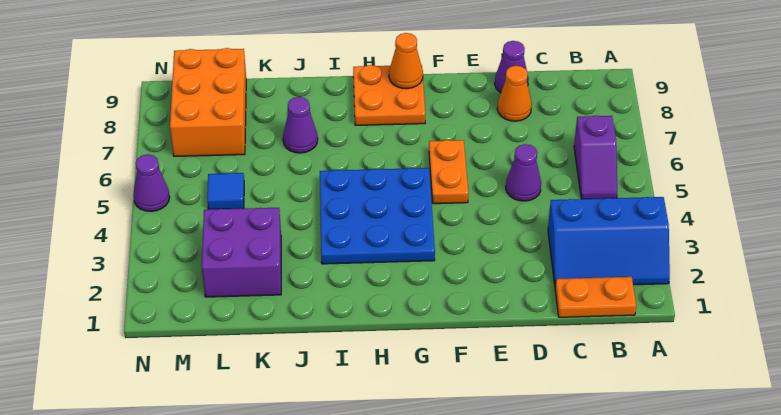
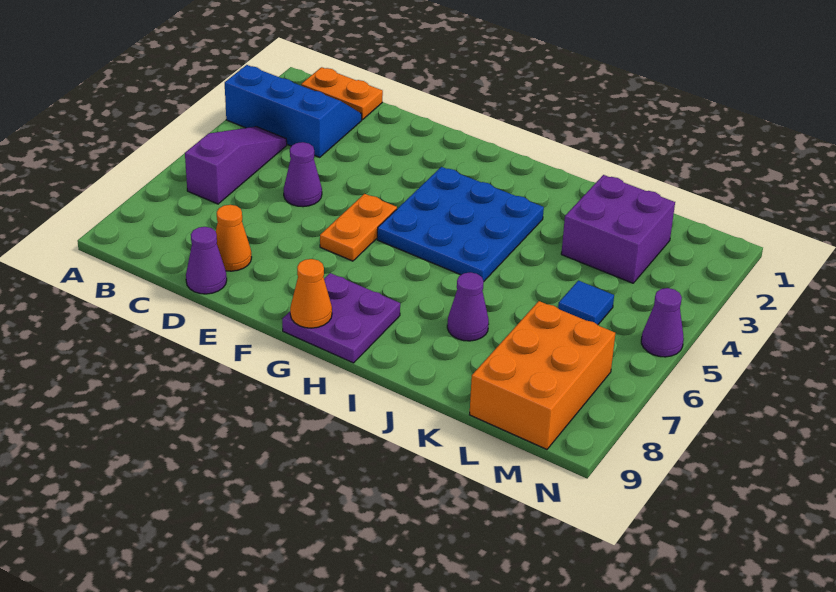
purple 1x2 slope [574,115,617,199] -> purple 1x3 slope [185,127,287,204]
orange 2x2 plate [353,65,425,126] -> purple 2x2 plate [282,273,400,363]

